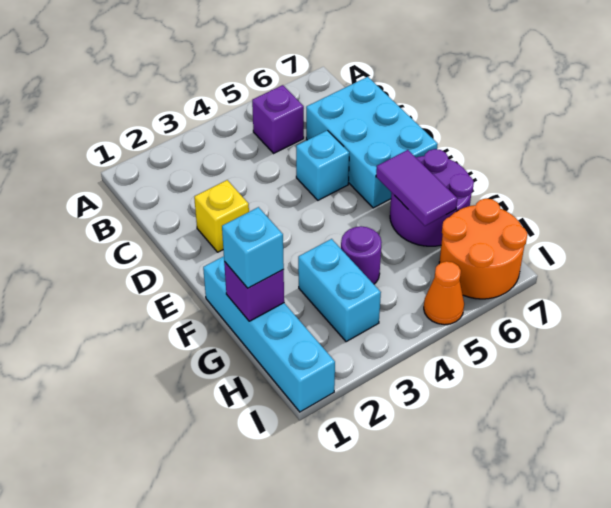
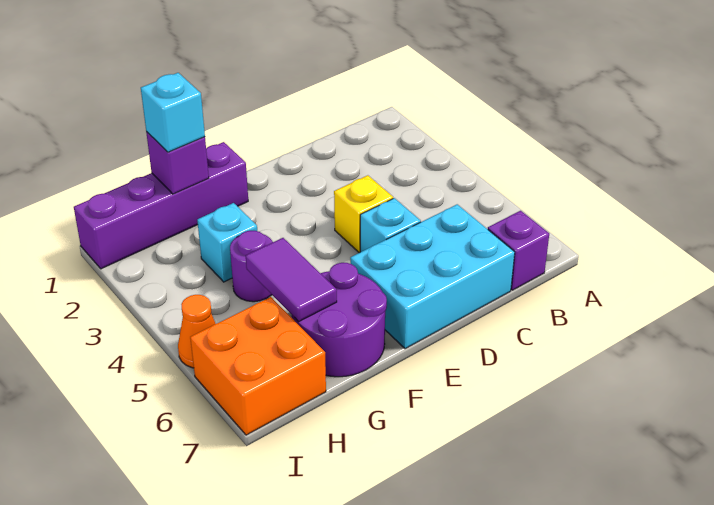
purple 1x1 brick [252,85,304,153] -> purple 1x1 brick moved to [488,211,549,290]
yellow 1x1 brick [194,180,249,252] -> yellow 1x1 brick moved to [334,175,393,253]
cyan 1x4 brick [203,256,335,412] -> purple 1x4 brick [74,142,248,269]
purple 1x2 tile [376,150,457,226] -> purple 1x2 tile turned to [246,238,337,322]
cyan 1x2 brick [298,239,381,342] -> cyan 1x1 brick [197,203,257,282]
orange 2x2 round brick [439,199,527,299] -> orange 2x2 brick [190,297,326,435]

